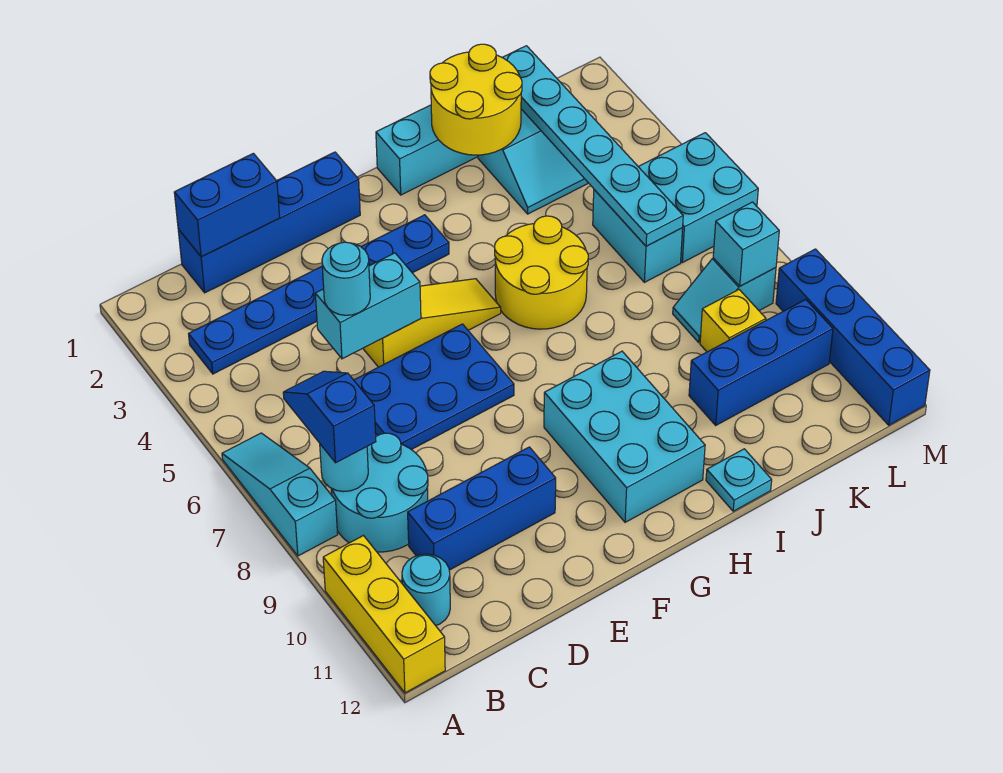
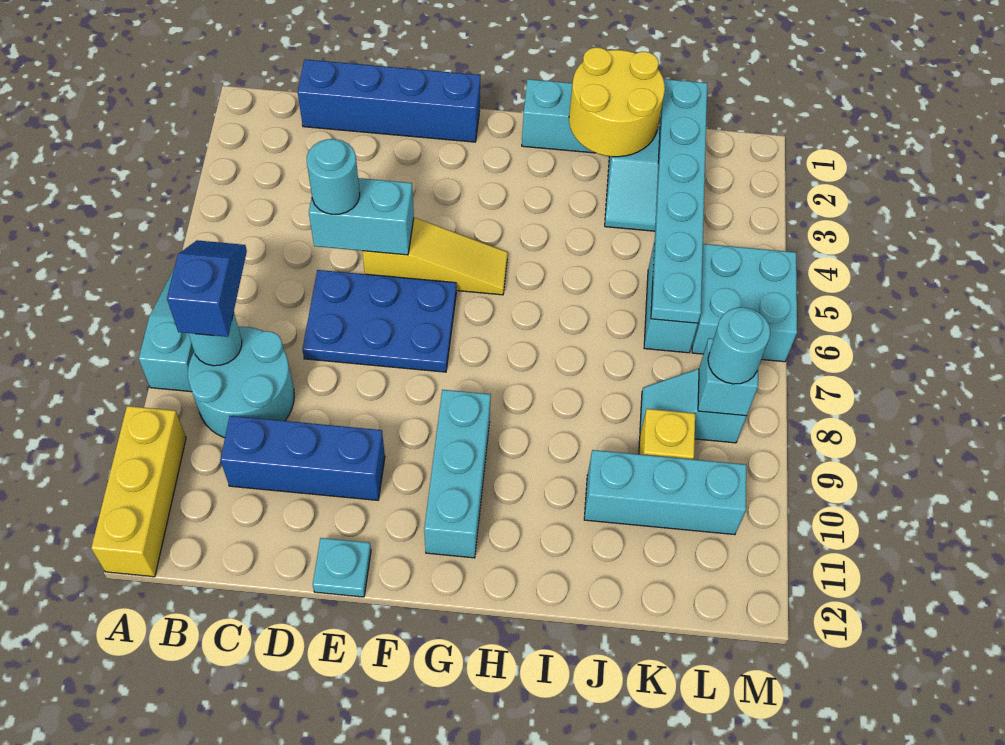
blue 1x6 plate [189,215,449,374] -> none
cyan 1x1 round brick [402,554,450,626] -> cyan 1x1 round brick moved to [708,307,770,384]
blue 1x2 brick [174,153,280,257] -> none
cyan 2x3 brick [544,351,705,522] -> cyan 1x3 brick [424,390,491,558]
yellow 2x2 round brick [495,216,588,329] -> none
cyan 1x1 plate [706,449,772,511] -> cyan 1x1 plate moved to [313,538,371,597]
blue 1x3 brick [689,299,833,425] -> cyan 1x3 brick [584,450,746,535]
blue 1x4 brick [776,249,930,425] -> none

